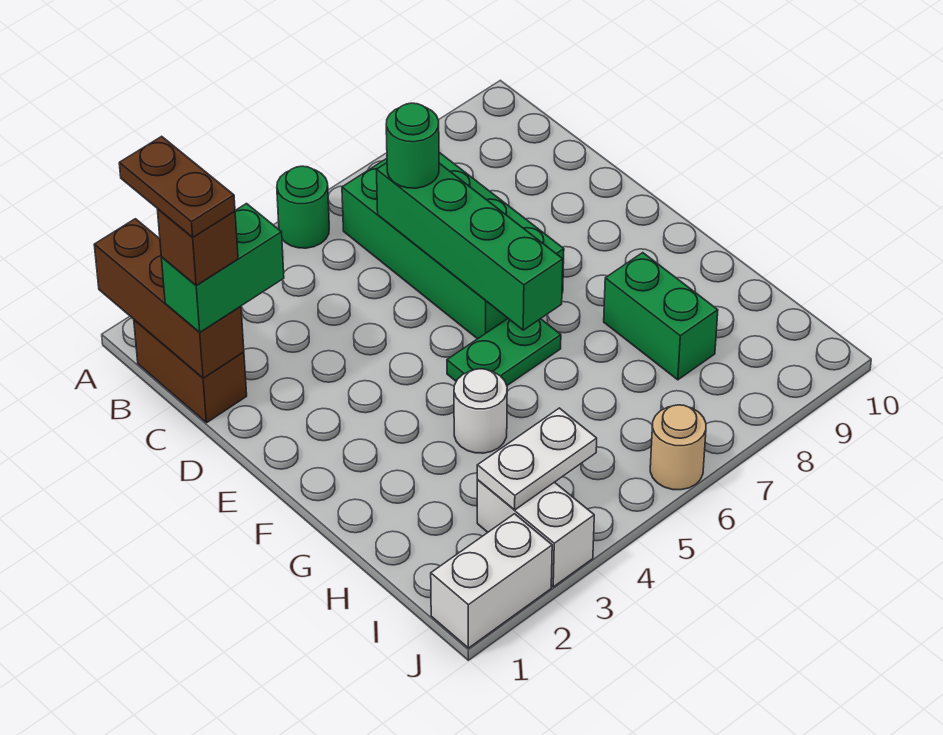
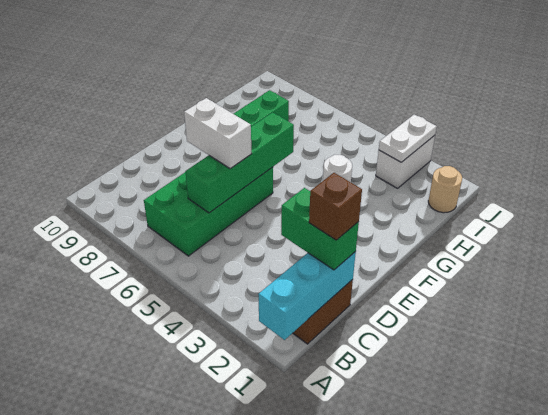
brown 1x3 brick [94,219,244,378] -> cyan 1x3 brick [258,252,356,340]
green 1x1 round brick [277,166,329,248] -> none
brown 1x2 plate [119,136,235,237] -> none
green 1x1 round brick [386,103,439,188] -> none
green 1x2 plate [447,319,561,385] -> none
white 1x2 plate [477,408,597,510] -> white 1x2 plate turned to [379,115,437,162]
white 1x2 brick [431,514,552,648] -> white 1x2 brick moved to [184,98,252,169]
tan 1x1 round brick [650,405,706,490] -> tan 1x1 round brick moved to [428,166,462,213]

